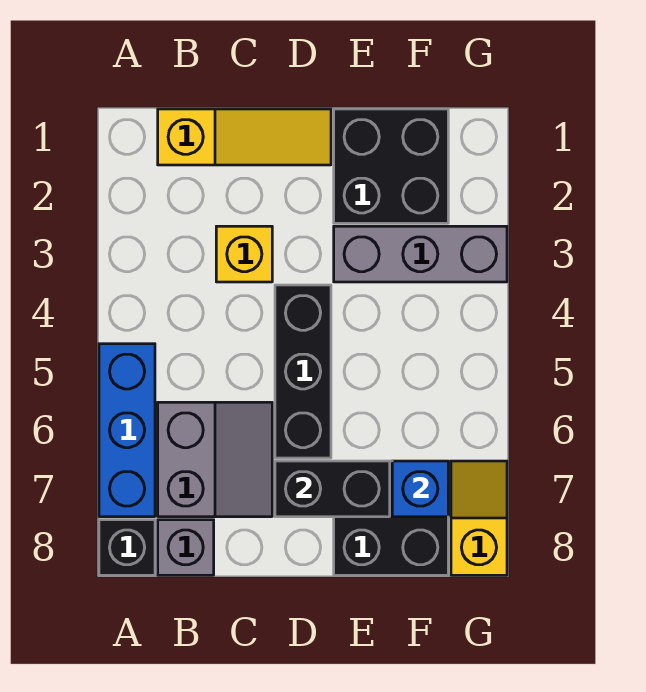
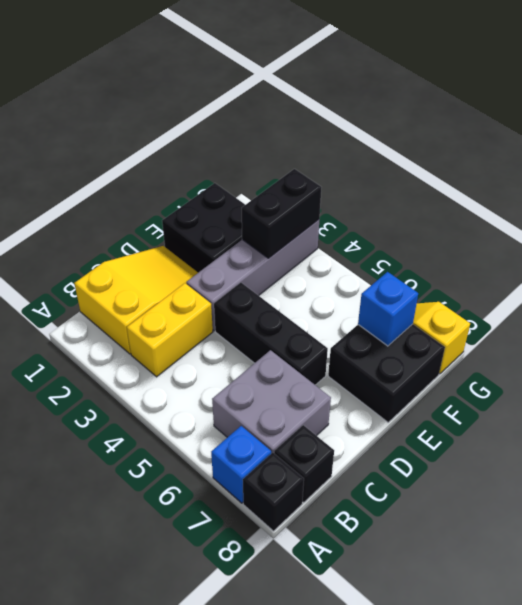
blue 1x3 brick [99,344,155,517] -> blue 1x1 brick [211,426,271,503]
yellow 1x3 slope [158,109,331,165] -> yellow 2x3 slope [74,246,198,354]
grey 2x2 slope [158,402,272,517] -> grey 2x2 brick [212,350,331,453]
grey 1x1 brick [158,520,214,575] -> black 1x1 brick [274,425,334,502]
yellow 1x1 brick [216,226,272,282] -> yellow 1x2 brick [127,283,213,377]
black 1x2 brick [275,461,390,517] -> black 1x2 brick moved to [242,169,321,258]
grey 1x3 brick [334,226,507,282] -> grey 1x4 brick [186,220,319,331]

